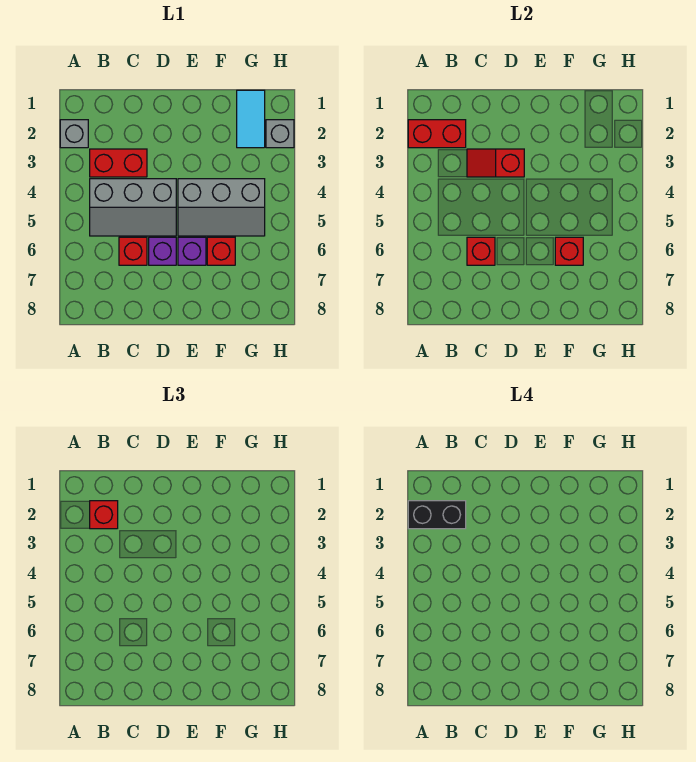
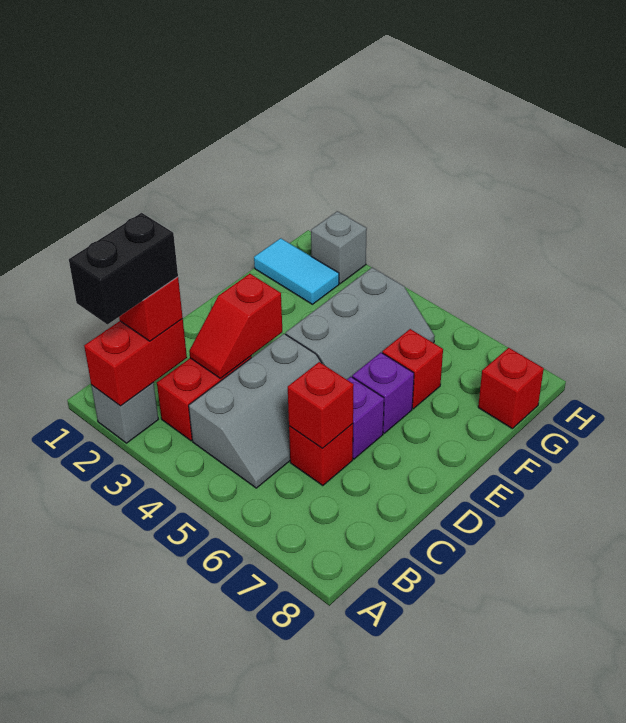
red 1x1 brick [555,237,583,265] -> red 1x1 brick moved to [478,348,544,428]

